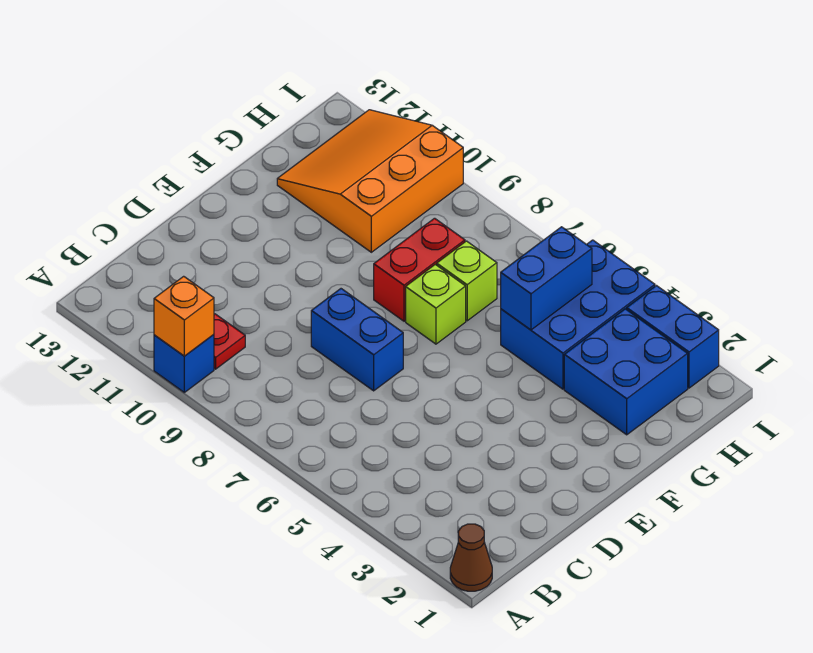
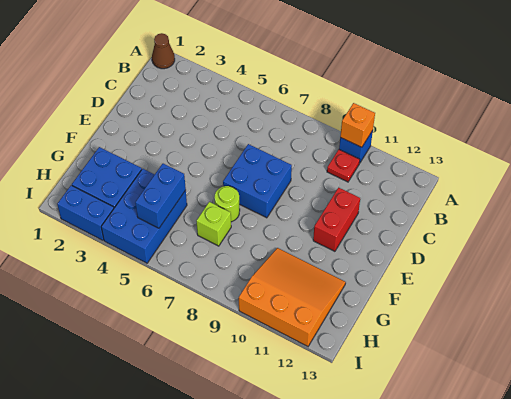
blue 1x2 brick [311,289,403,391] -> blue 2x2 brick [223,144,292,218]
lime 1x1 brick [406,264,466,344] -> lime 1x1 round brick [215,186,240,222]
red 1x2 brick [374,218,465,321] -> red 1x2 brick moved to [313,187,360,251]
orange 3x3 slope [277,110,463,252] -> orange 3x3 slope turned to [239,248,346,346]

